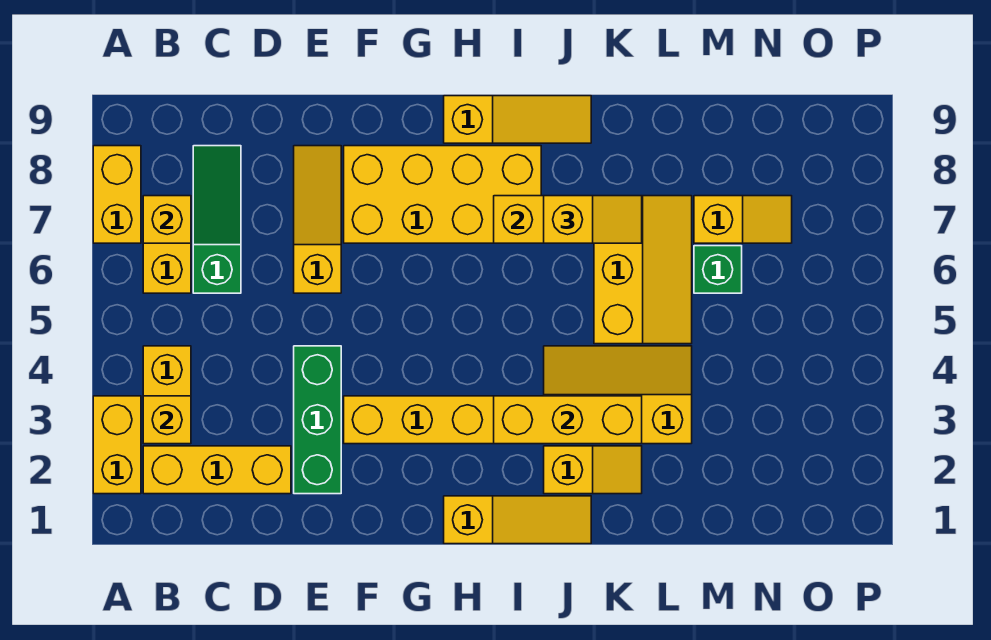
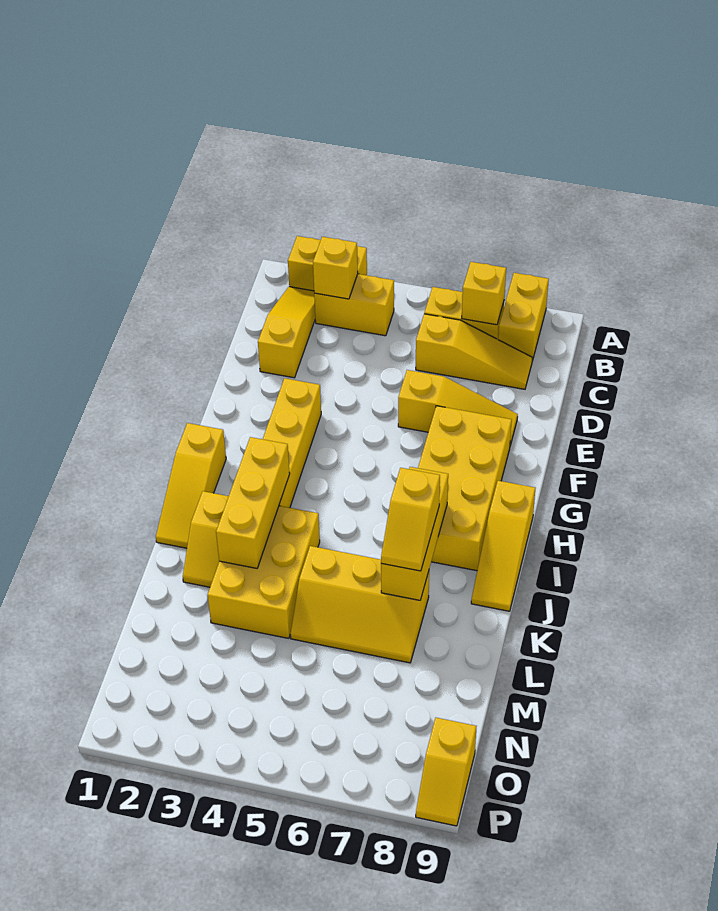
yellow 1x2 brick [93,146,141,243] -> yellow 1x2 brick turned to [498,273,549,361]
yellow 1x3 brick [143,446,291,494] -> yellow 1x3 slope [258,287,315,378]
green 1x3 slope [193,146,241,293] -> yellow 1x3 slope [416,314,533,389]
green 1x3 brick [294,346,341,494] -> none
yellow 2x3 slope [544,346,692,444] -> yellow 2x3 brick [208,506,320,638]
green 1x1 brick [694,246,742,293] -> none
yellow 1x2 slope [694,196,792,243] -> yellow 1x2 slope moved to [416,718,476,826]

